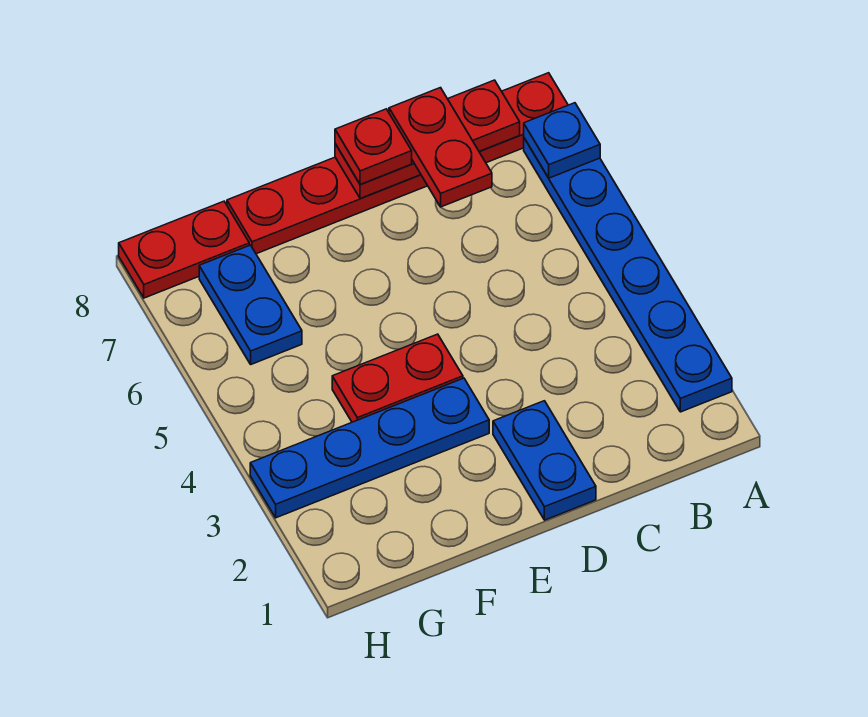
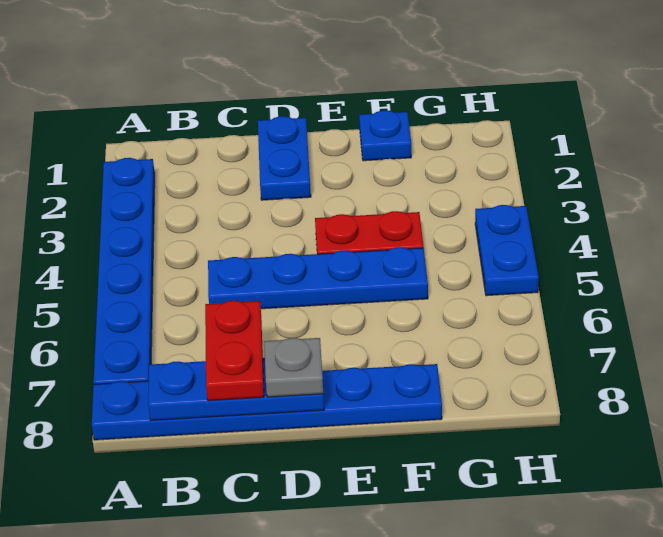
blue 1x1 plate [524,103,600,178] -> blue 1x1 plate moved to [359,110,411,161]
red 1x6 plate [227,73,568,254] -> blue 1x6 plate [92,364,442,440]
red 1x3 plate [335,80,520,199] -> blue 1x3 plate [148,358,324,420]
red 1x1 plate [335,109,412,184] -> grey 1x1 plate [264,338,323,397]
blue 1x4 plate [250,378,489,518] -> blue 1x4 plate moved to [208,247,428,309]
blue 1x2 plate [199,245,302,364] -> blue 1x2 plate moved to [475,205,539,296]
red 1x2 plate [119,201,249,298] -> none

